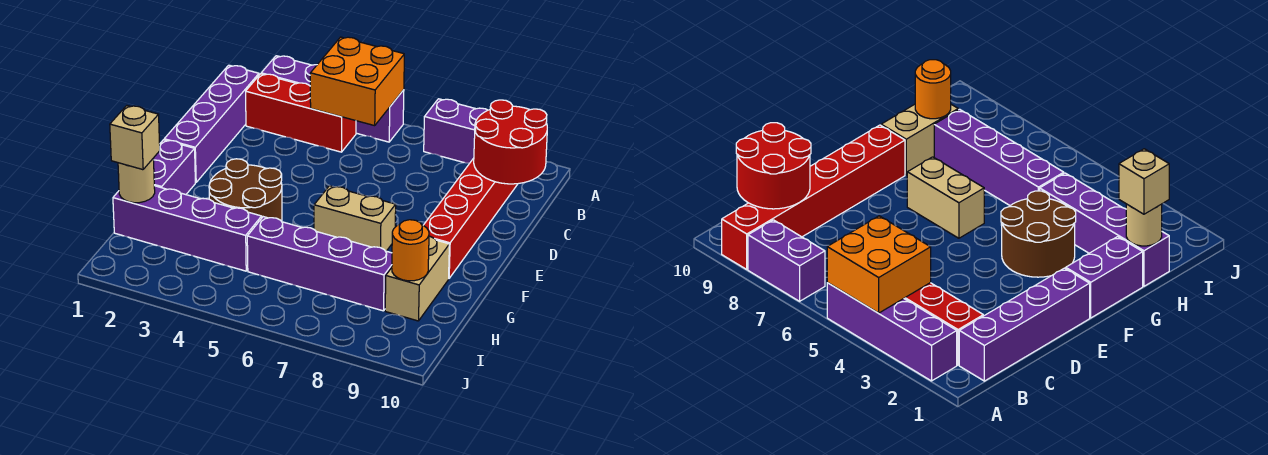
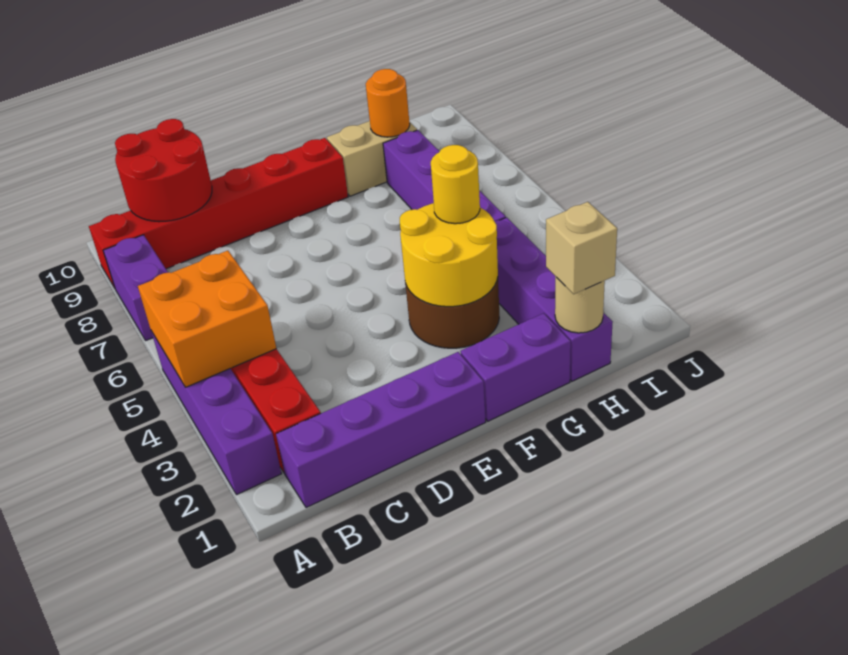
none -> yellow 2x2 round brick [400,203,498,307]
tan 1x2 brick [314,186,396,251] -> none
none -> yellow 1x1 round brick [431,145,480,224]

